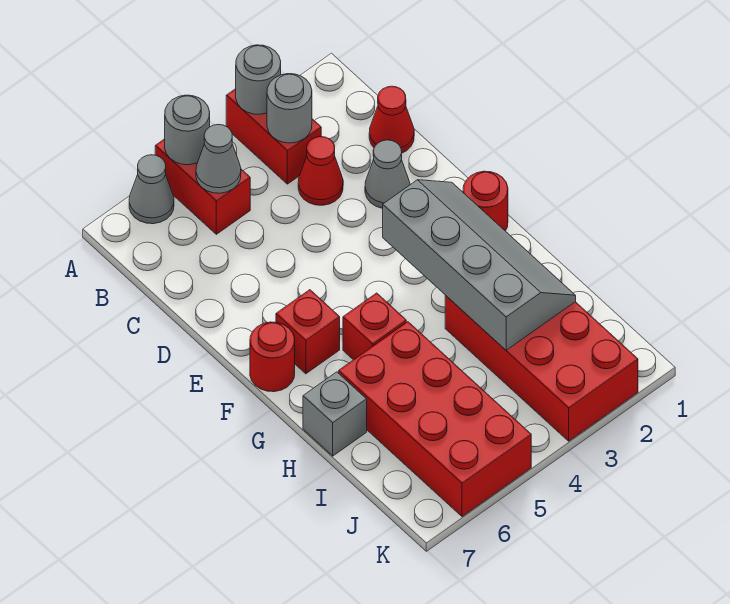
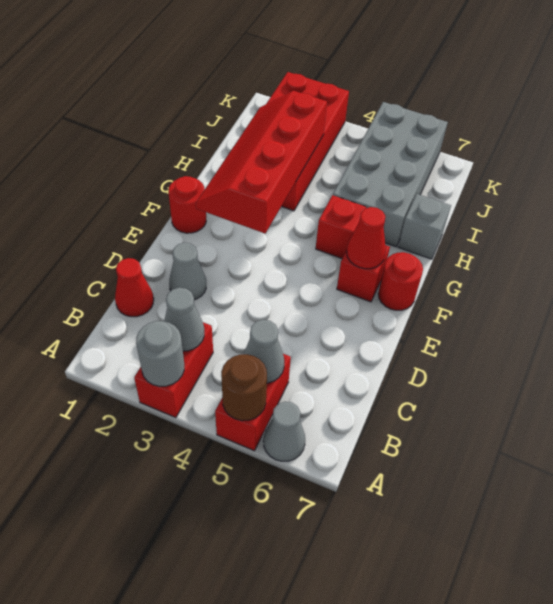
grey 1x1 round brick [165,95,210,165] -> brown 1x1 round brick [221,354,267,421]
grey 1x1 round brick [267,74,312,143] -> grey 1x1 cone [164,288,204,351]
red 1x1 cone [298,137,343,205] -> red 1x1 cone moved to [347,207,386,269]
grey 2x4 slope [383,180,576,350] -> red 2x4 slope [196,91,327,233]
red 2x4 brick [339,322,531,517] -> grey 2x4 brick [333,102,448,247]

